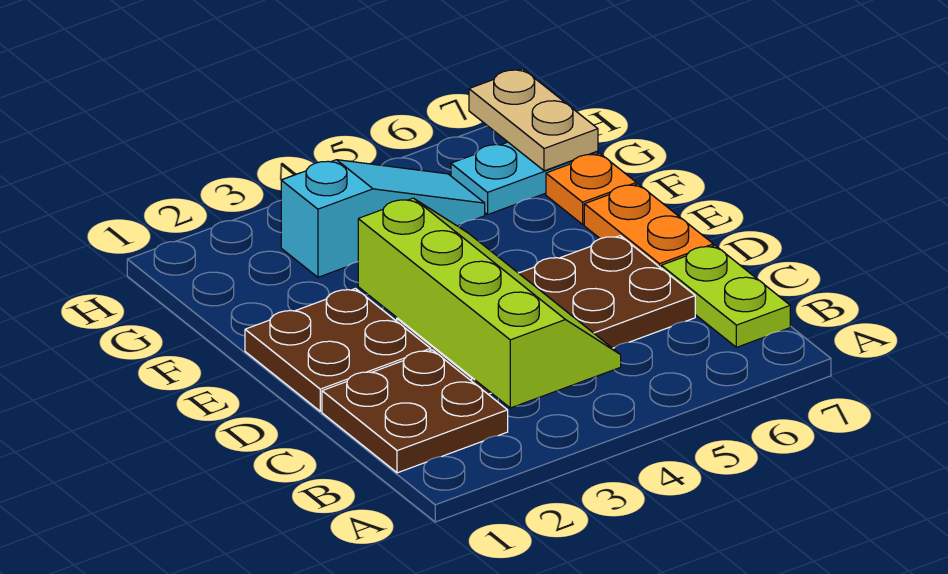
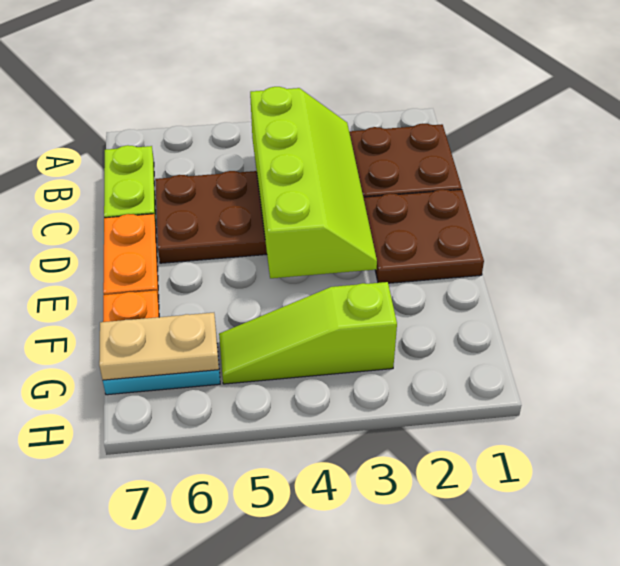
lime 2x4 slope [358,198,621,408] -> lime 2x4 slope turned to [250,87,377,278]
cyan 1x3 slope [281,160,485,277] -> lime 1x3 slope [219,282,397,384]
tan 1x2 plate [469,69,598,171] -> tan 1x2 plate turned to [99,313,219,380]

